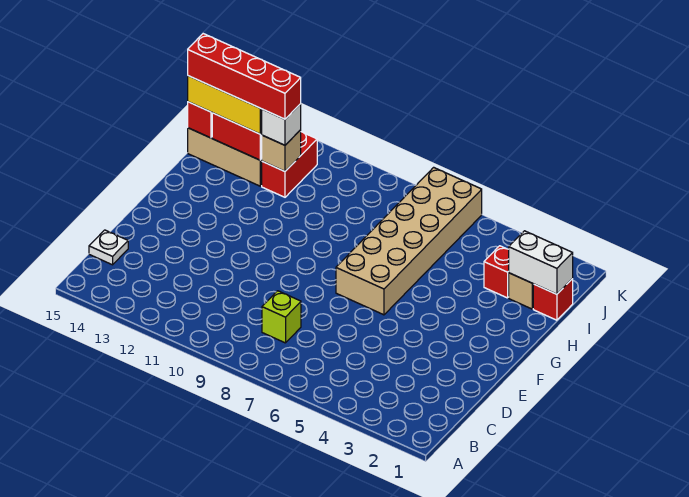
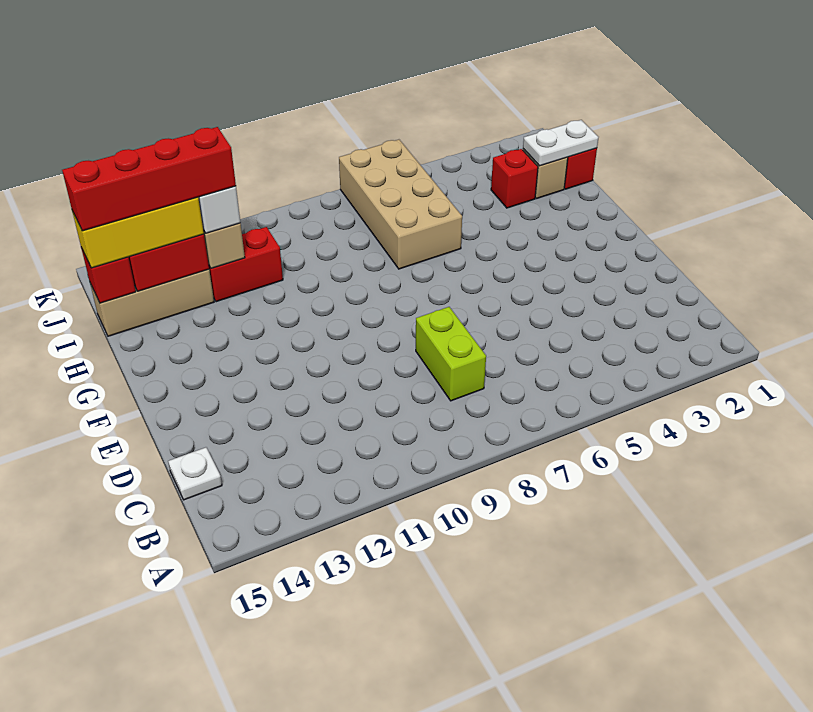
lime 1x1 brick [262,291,301,343] -> lime 1x2 brick [416,307,486,401]
tan 2x6 brick [336,167,482,315] -> tan 2x4 brick [339,140,462,269]
white 1x2 brick [509,231,573,294] -> white 1x2 plate [523,120,599,166]
red 1x2 brick [262,132,317,197] -> red 1x2 brick turned to [209,227,283,302]

